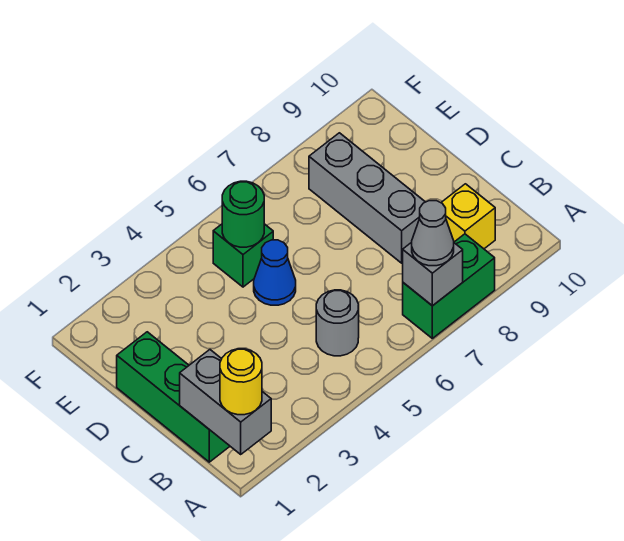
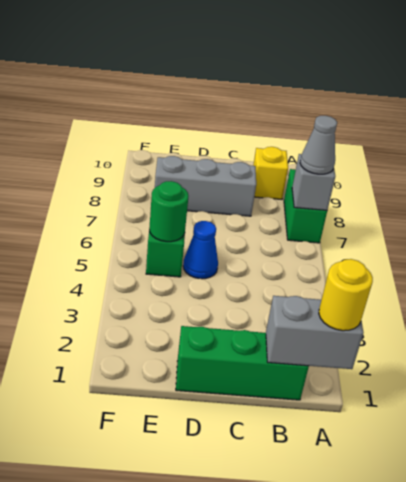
grey 1x1 round brick [316,290,359,356] -> none

